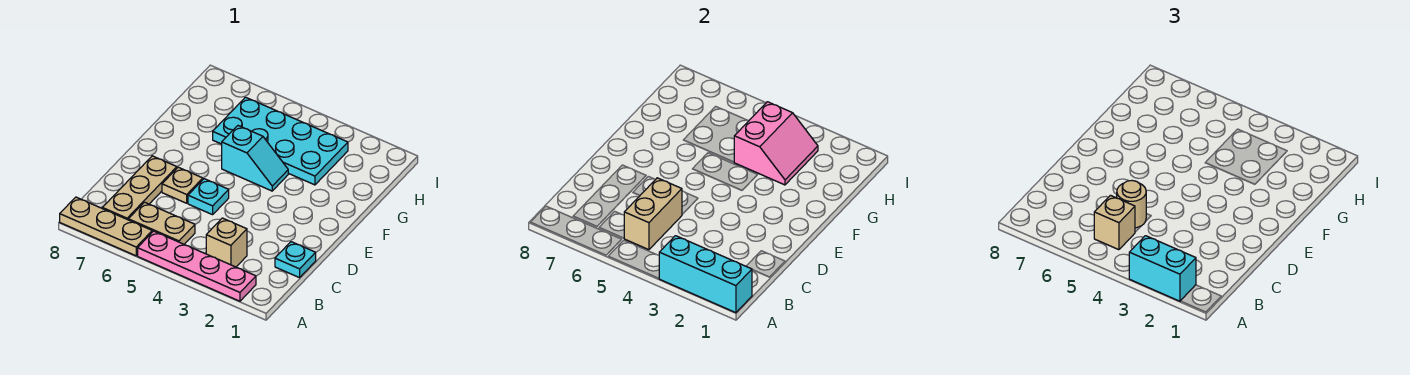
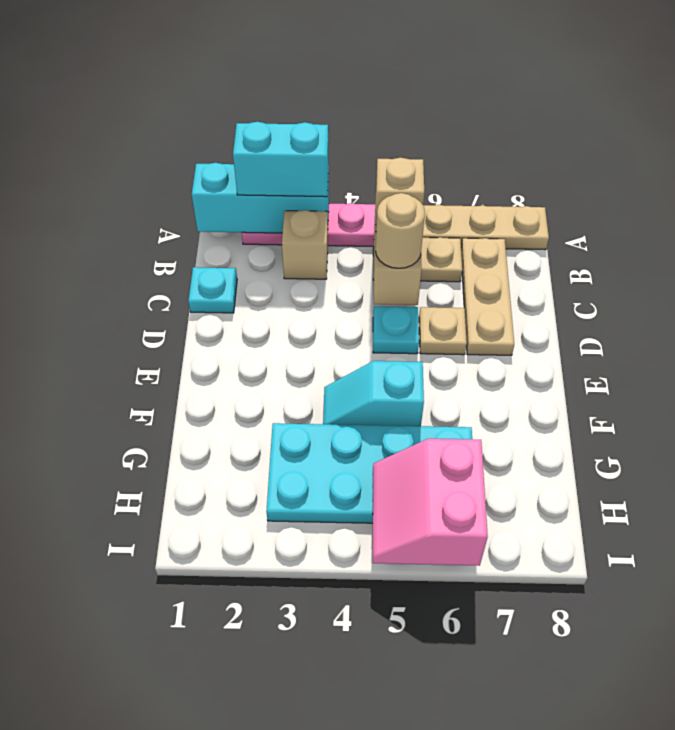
pink 2x2 slope [734,102,818,185] -> pink 2x2 slope moved to [373,439,488,566]

